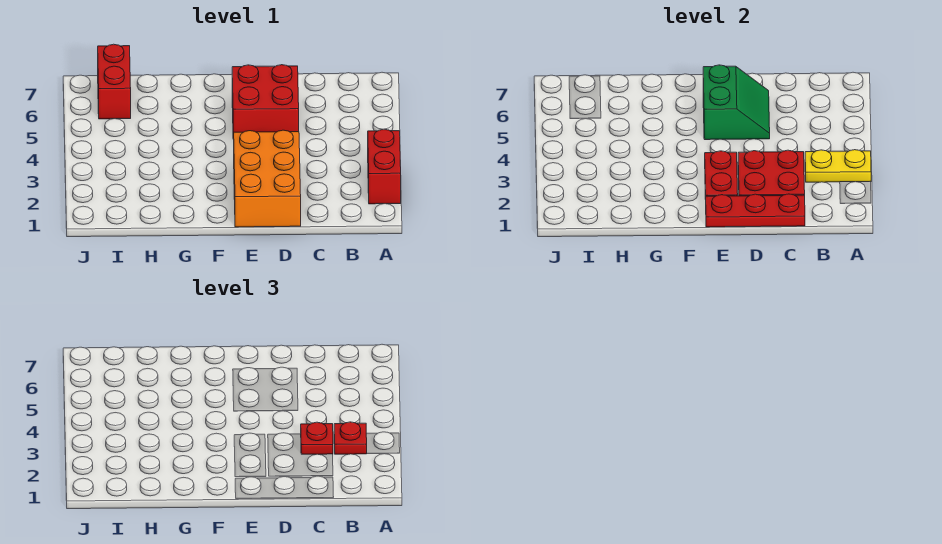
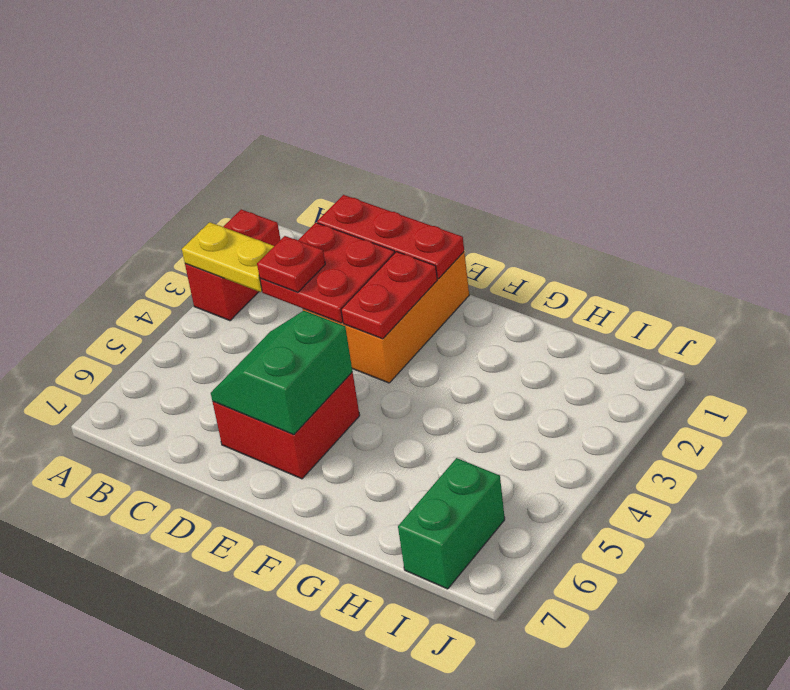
red 1x1 plate [334,422,367,454] -> none
red 1x2 brick [98,44,131,119] -> green 1x2 brick [398,458,505,589]

